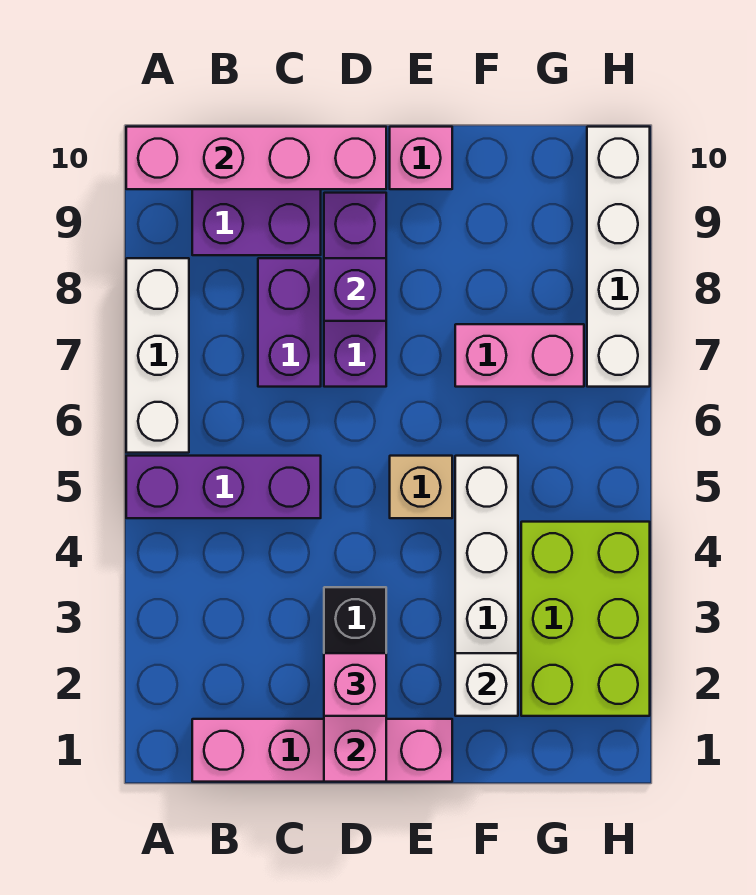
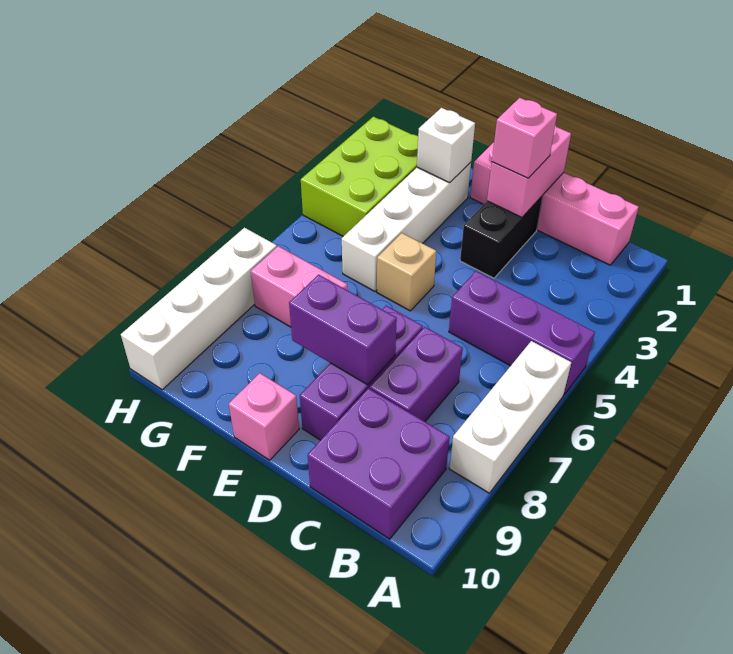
pink 1x4 brick [126,127,386,189] -> none
purple 1x1 brick [324,258,386,321] -> purple 1x2 brick [289,275,397,385]

